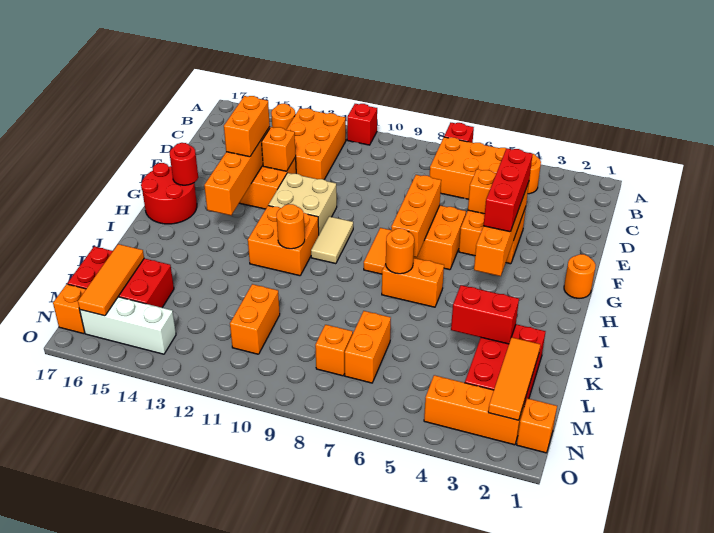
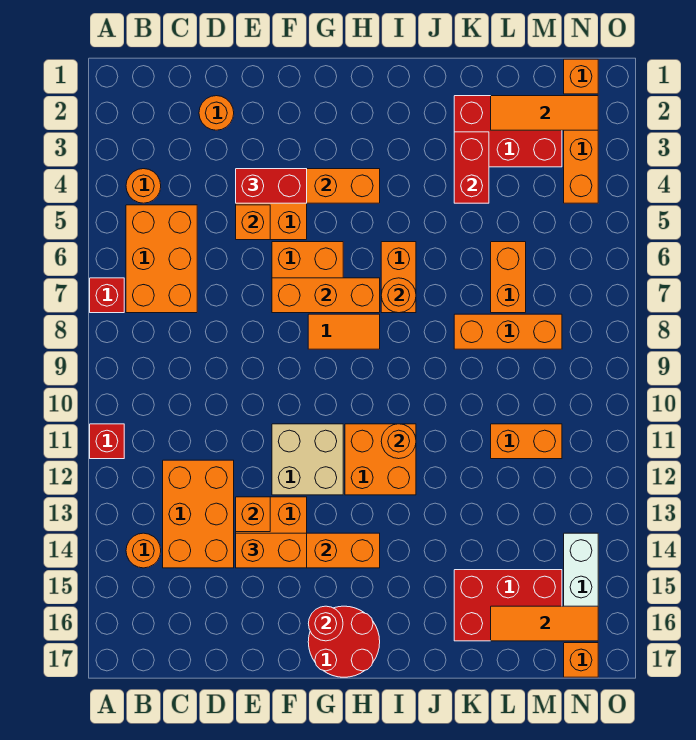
orange 2x3 brick [286,108,346,179] -> orange 2x3 brick turned to [163,460,234,568]
red 1x3 brick [484,148,533,232] -> red 1x2 brick [236,169,307,203]
orange 1x1 round brick [564,254,596,298] -> orange 1x1 round brick moved to [199,96,234,130]
tan 1x2 tile [311,216,353,264] -> none
orange 1x2 brick [345,311,391,383] -> orange 1x2 brick turned to [491,242,526,313]
red 2x3 brick [67,247,174,308] -> red 2x3 brick turned to [454,570,562,641]
orange 1x1 brick [315,325,353,376] -> orange 1x3 brick [454,314,562,349]

